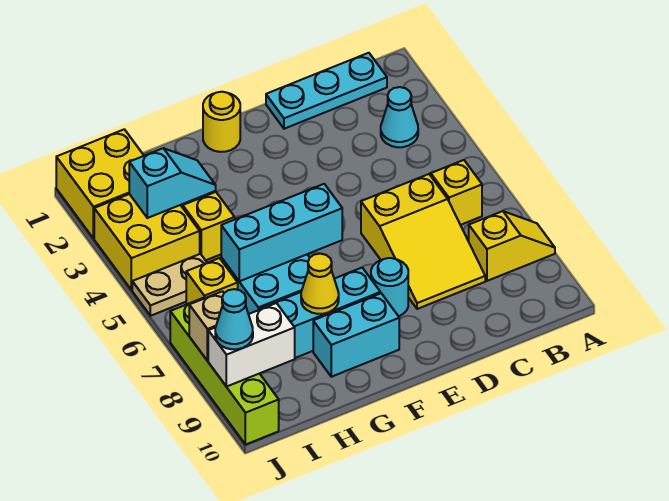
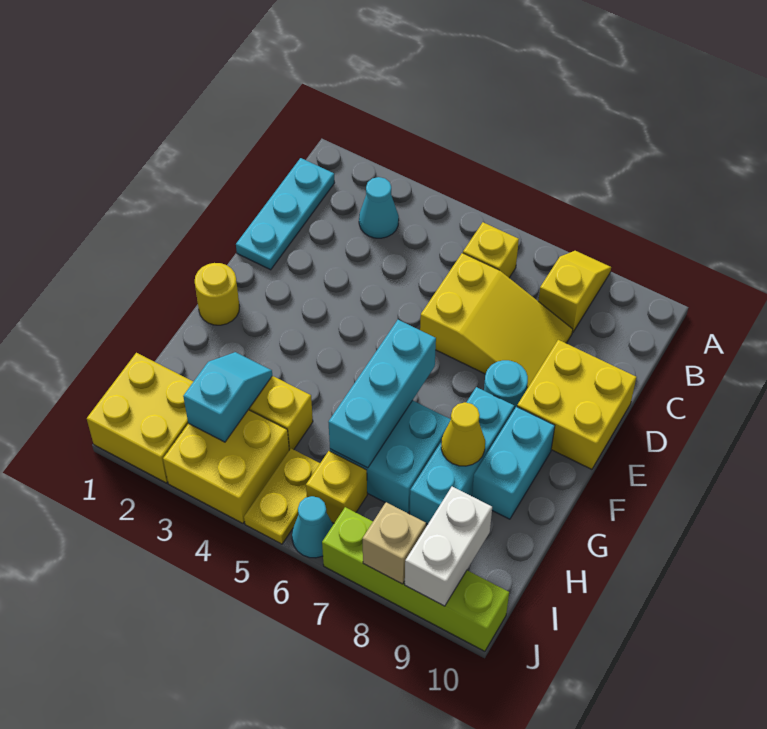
none -> yellow 2x2 brick [517,340,636,469]
tan 1x2 plate [132,254,207,316] -> yellow 1x2 plate [244,449,320,544]
cyan 1x1 cone [215,289,253,349] -> cyan 1x1 cone moved to [292,496,333,558]

